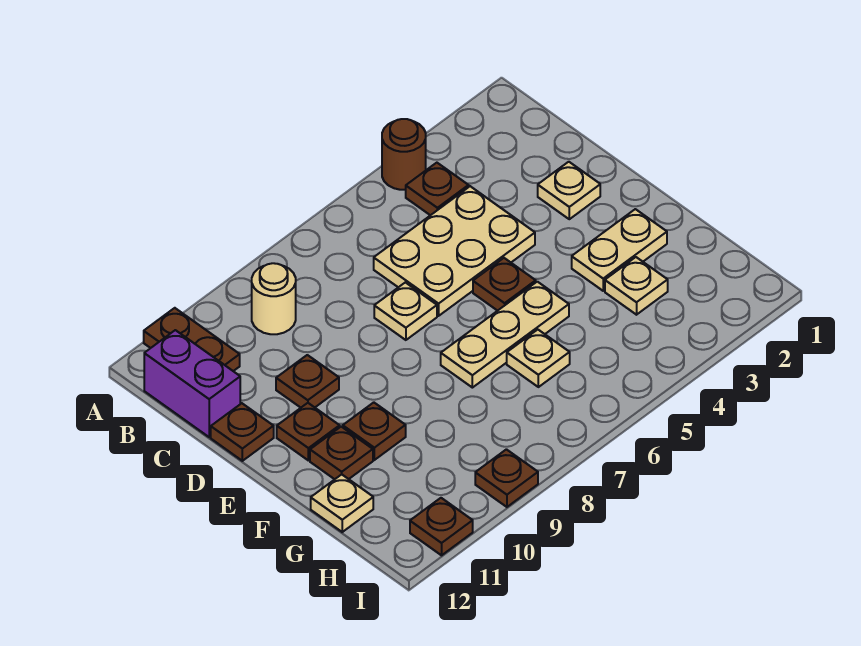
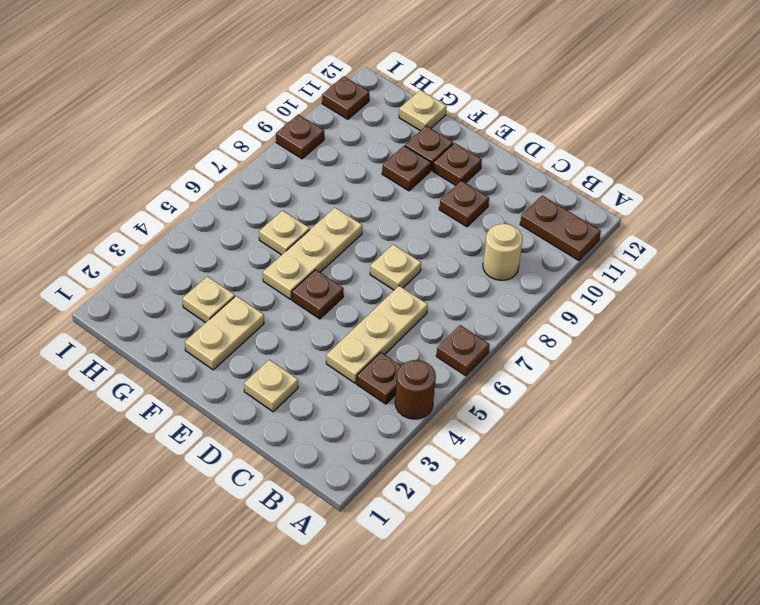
purple 1x2 brick [144,330,240,437] -> none
tan 2x3 plate [374,186,535,316] -> tan 1x3 plate [326,286,428,383]
brown 1x1 plate [211,403,274,461] -> brown 1x1 plate moved to [436,325,490,376]

